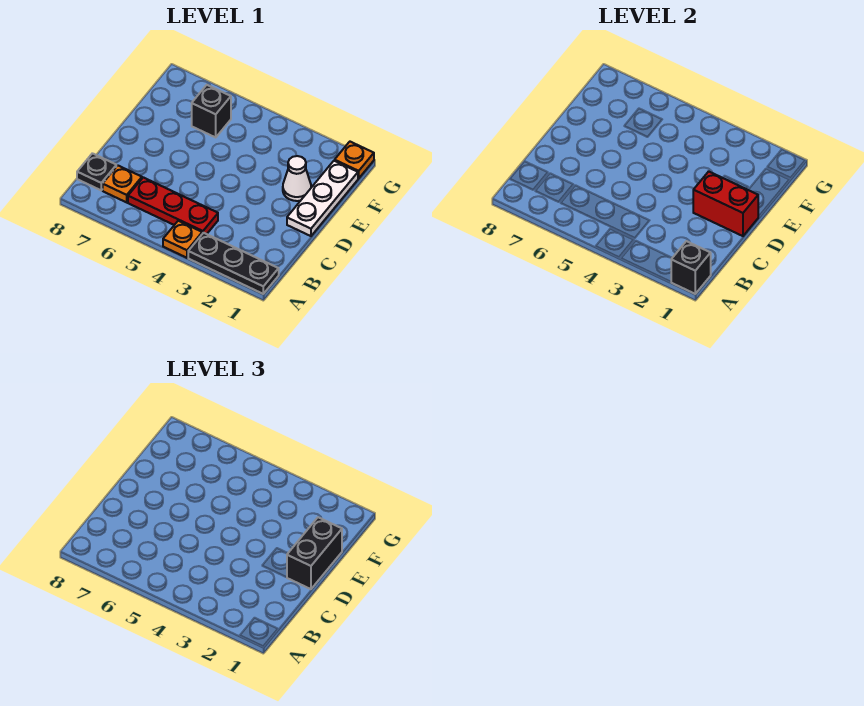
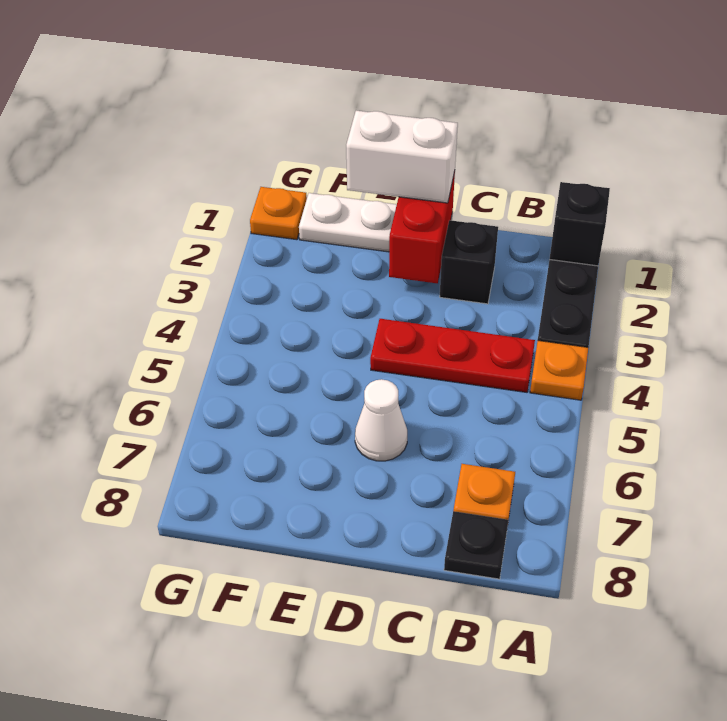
red 1x3 plate [128,177,218,234] -> red 1x3 plate turned to [370,319,535,392]
black 1x2 brick [287,517,342,589] -> white 1x2 brick [346,111,458,203]
white 1x1 cone [283,156,311,201] -> white 1x1 cone moved to [355,379,407,461]
black 1x1 brick [192,85,231,137] -> black 1x1 brick moved to [440,220,498,304]

